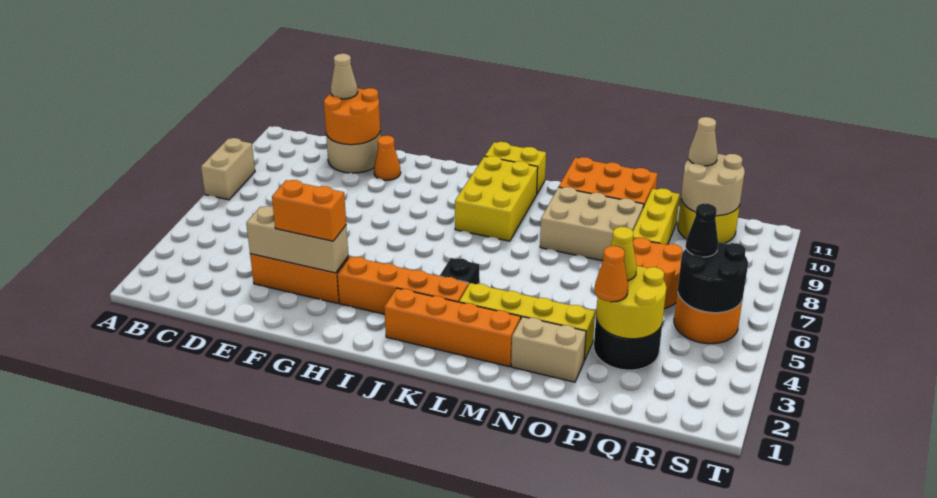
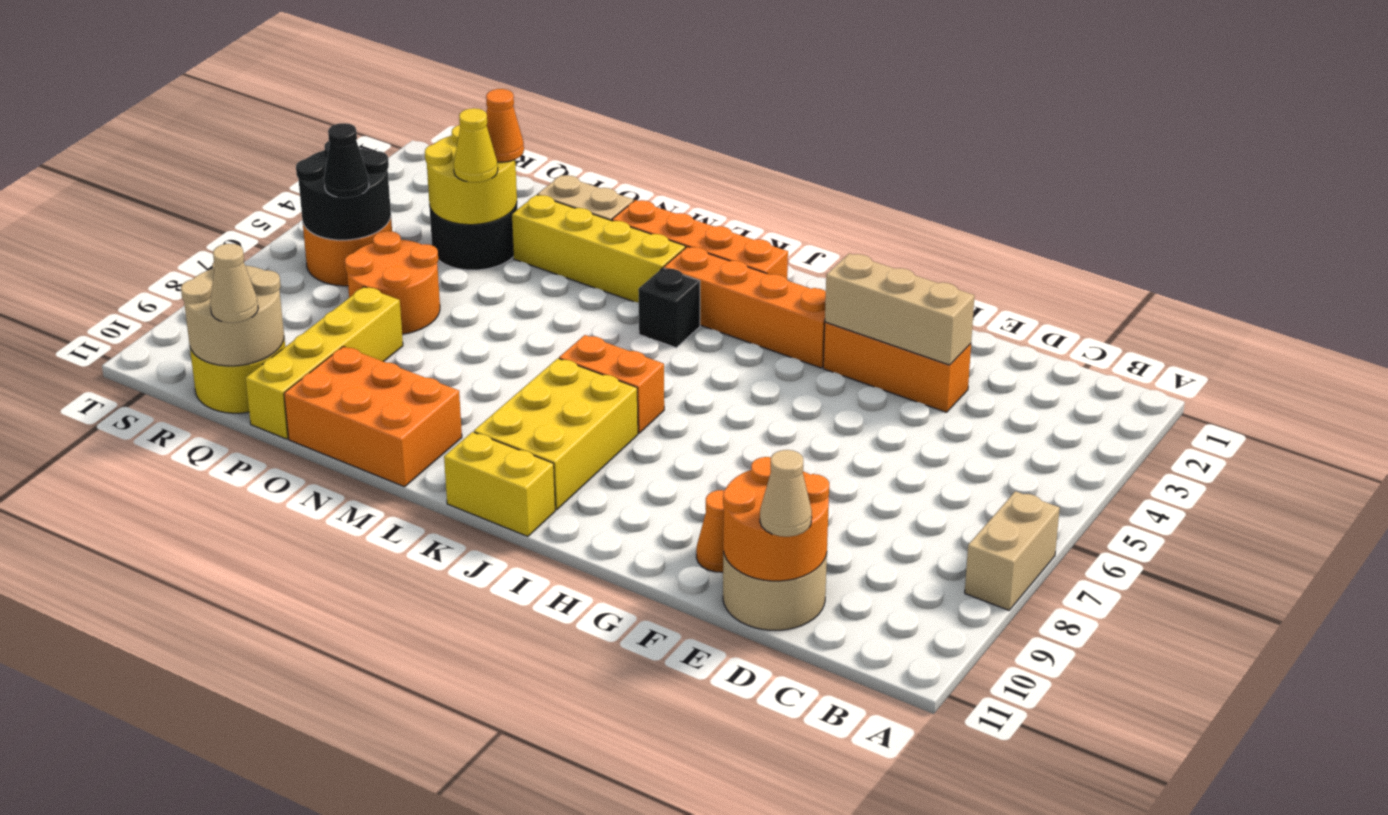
orange 1x2 brick [272,180,346,241] -> orange 1x2 brick moved to [559,335,664,433]
tan 2x3 brick [540,187,644,261] -> none
yellow 1x3 brick [633,188,680,245] -> yellow 1x4 brick [245,287,403,439]

